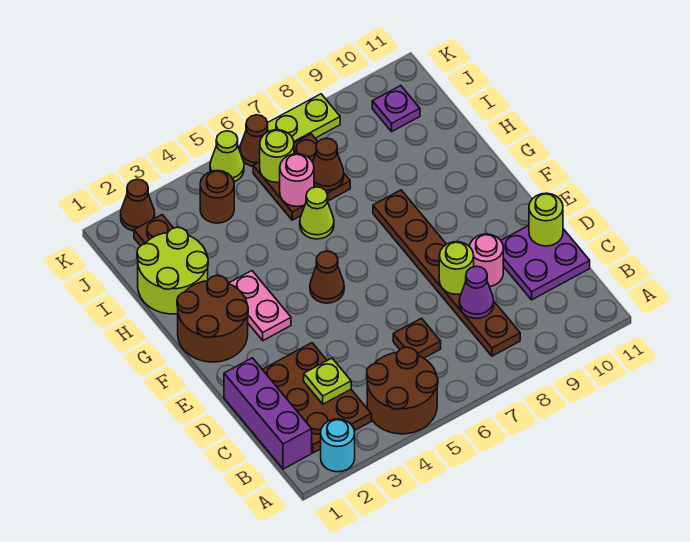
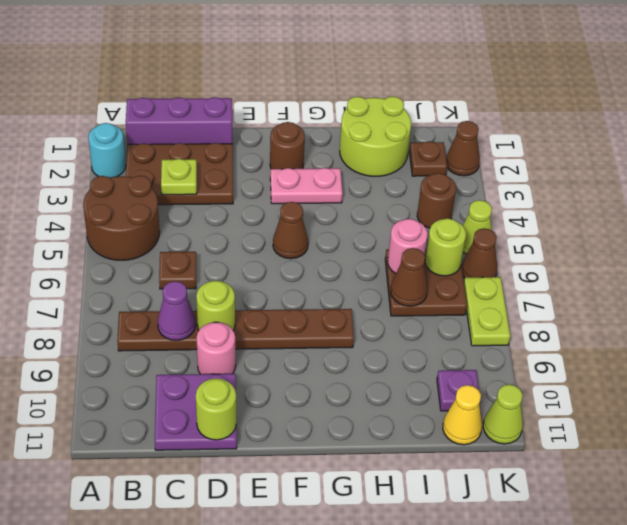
brown 2x2 round brick [177,276,248,362] -> brown 1x1 round brick [270,122,305,169]
lime 1x1 cone [300,187,334,239] -> lime 1x1 cone moved to [483,384,523,444]
none -> yellow 1x1 cone [443,385,482,445]

